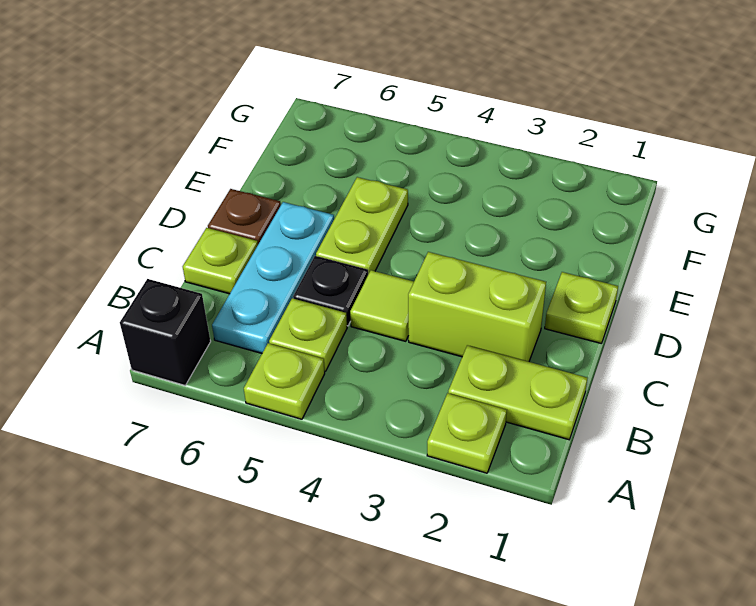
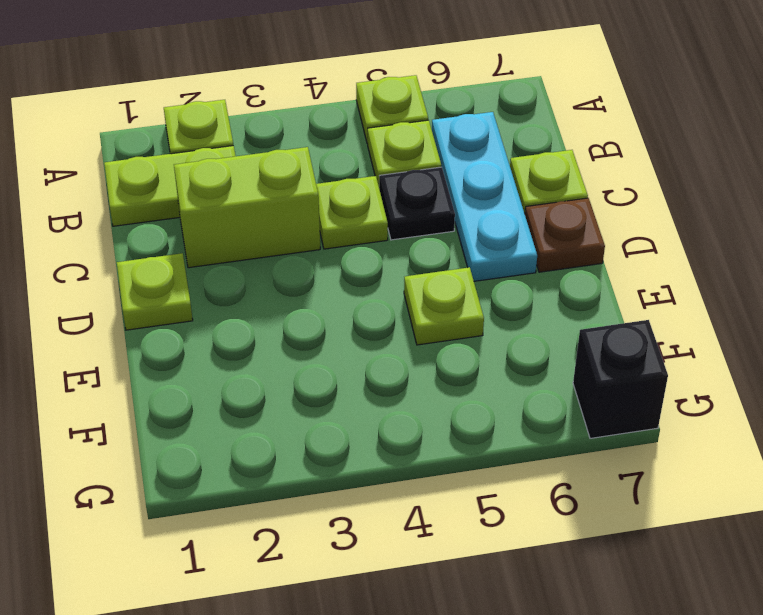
black 1x1 brick [120,279,211,385] -> black 1x1 brick moved to [573,320,668,438]
lime 1x1 tile [350,270,414,341] -> lime 1x1 plate [316,176,388,249]
lime 1x2 plate [316,177,408,274] -> lime 1x1 plate [404,267,484,345]

